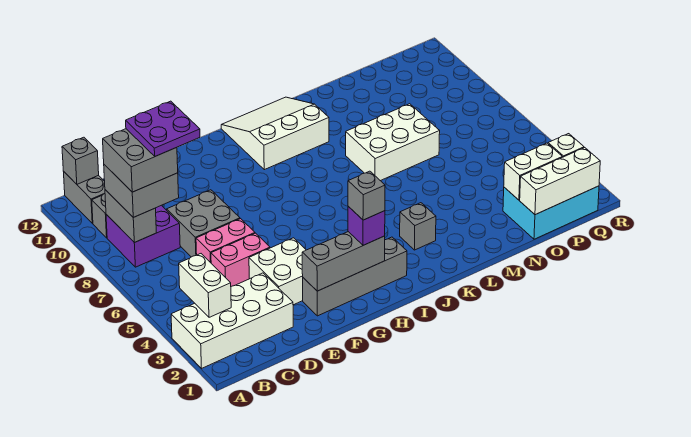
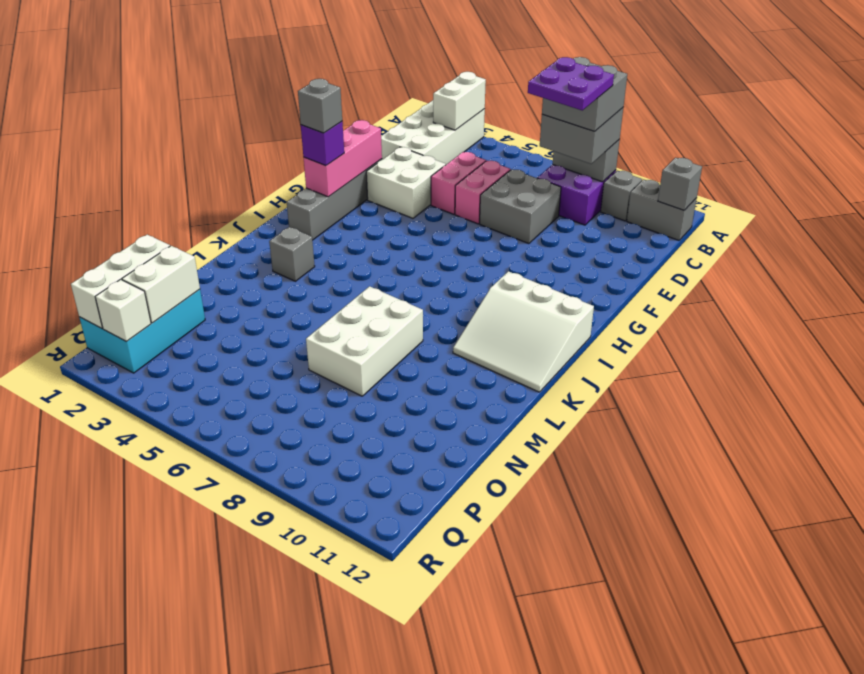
white 1x2 brick [179,254,231,317] -> white 1x2 brick turned to [433,72,486,130]
grey 1x3 brick [302,232,385,291] -> pink 1x3 brick [304,120,382,197]
white 3x3 slope [221,97,329,170] -> white 3x3 slope turned to [453,271,594,392]

